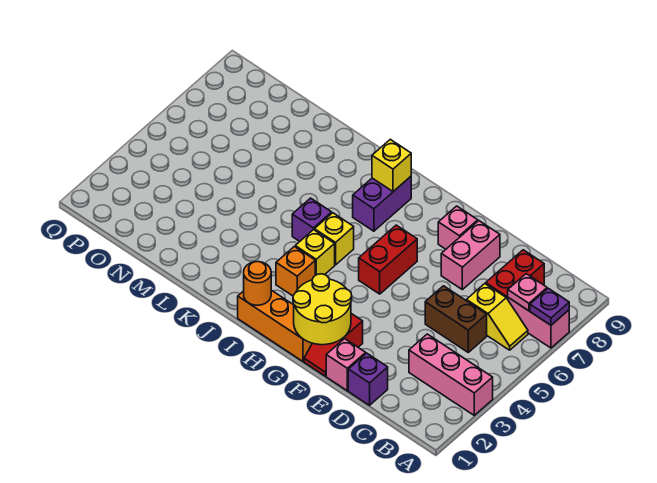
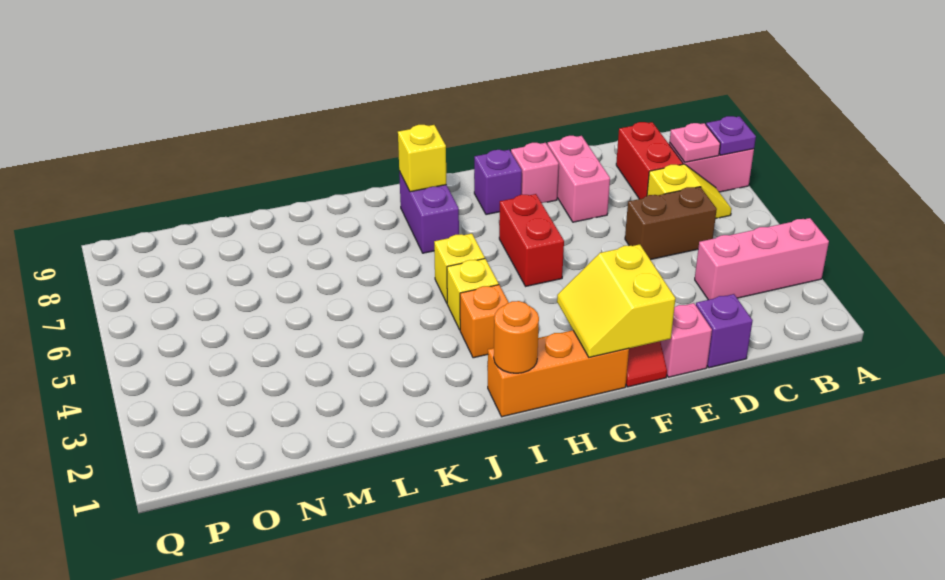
yellow 2x2 round brick [293,274,352,345] -> yellow 2x2 slope [557,244,676,357]
purple 1x1 brick [292,198,332,242] -> purple 1x1 brick moved to [474,150,522,215]

